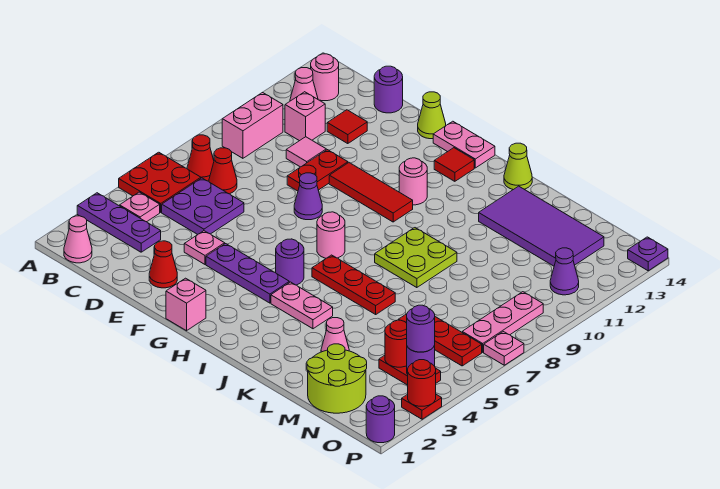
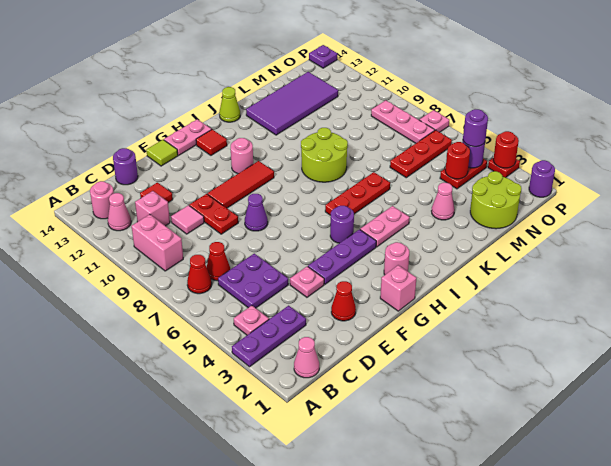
red 2x2 plate [119,152,201,212] -> none
lime 1x1 cone [418,92,446,139] -> lime 1x1 tile [146,140,178,166]
pink 1x1 round brick [317,212,345,258] -> pink 1x1 round brick moved to [384,242,409,275]
lime 2x2 plate [375,228,457,288] -> lime 2x2 round brick [301,128,348,182]
purple 1x1 cone [550,248,579,295] -> none

